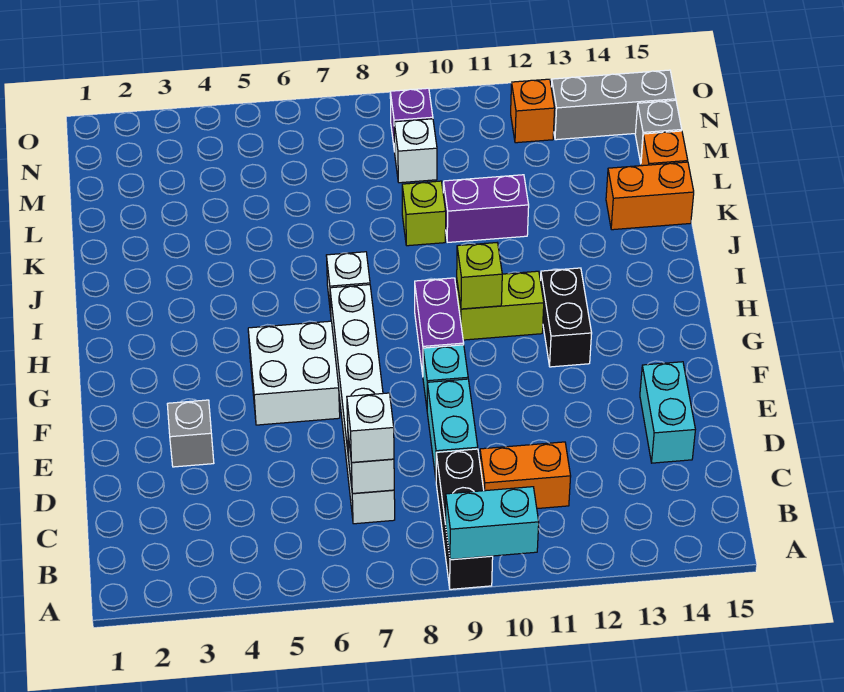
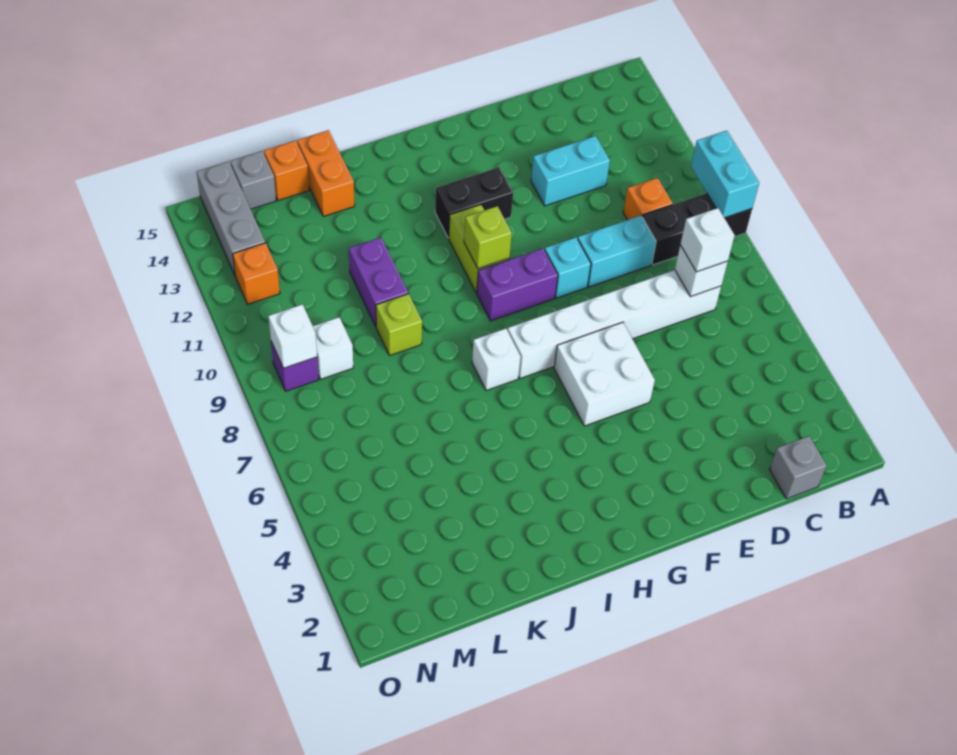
orange 1x2 brick [480,442,571,509] -> orange 1x1 brick [623,178,673,220]
cyan 1x2 brick [640,362,695,463] -> cyan 1x2 brick moved to [531,136,610,206]
grey 1x1 brick [167,400,214,467] -> grey 1x1 brick moved to [770,436,827,499]
none -> white 1x1 brick [268,304,317,368]

